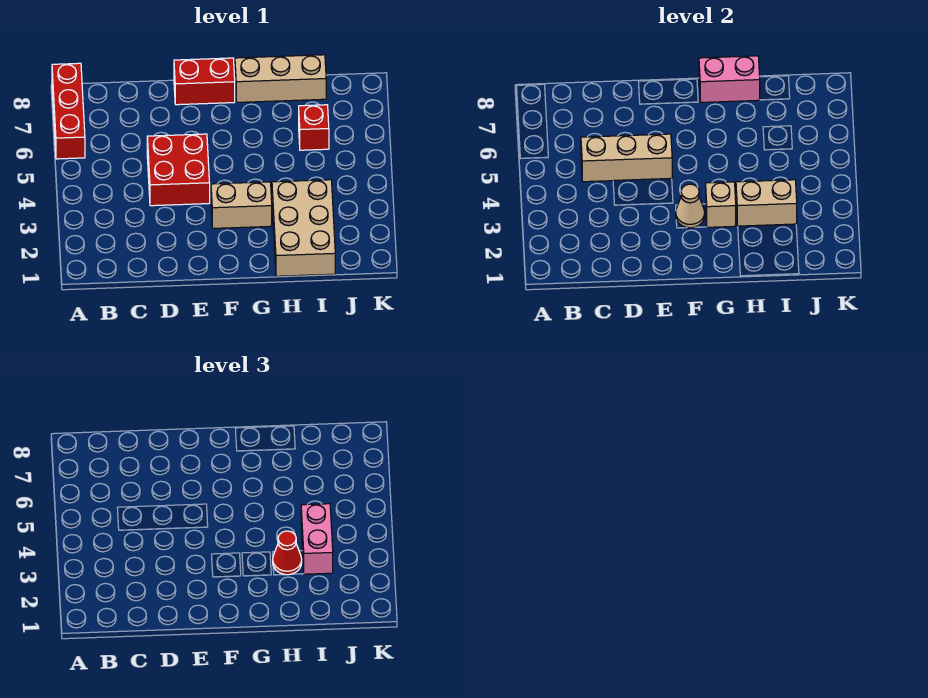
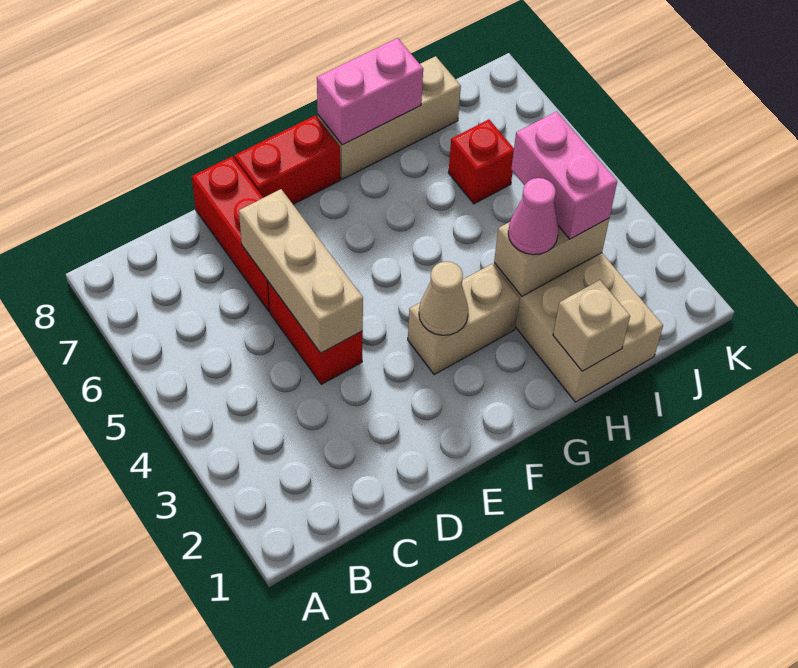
red 1x3 brick [52,63,85,159] -> red 1x3 brick moved to [192,157,270,311]
tan 1x3 brick [581,134,672,182] -> tan 1x3 brick turned to [239,189,363,353]
red 2x2 brick [147,134,210,206] -> red 1x2 brick [268,282,363,384]
tan 1x1 brick [706,182,736,227] -> tan 1x1 brick moved to [553,280,630,371]
red 1x1 cone [273,531,302,575] -> pink 1x1 cone [508,178,559,255]

